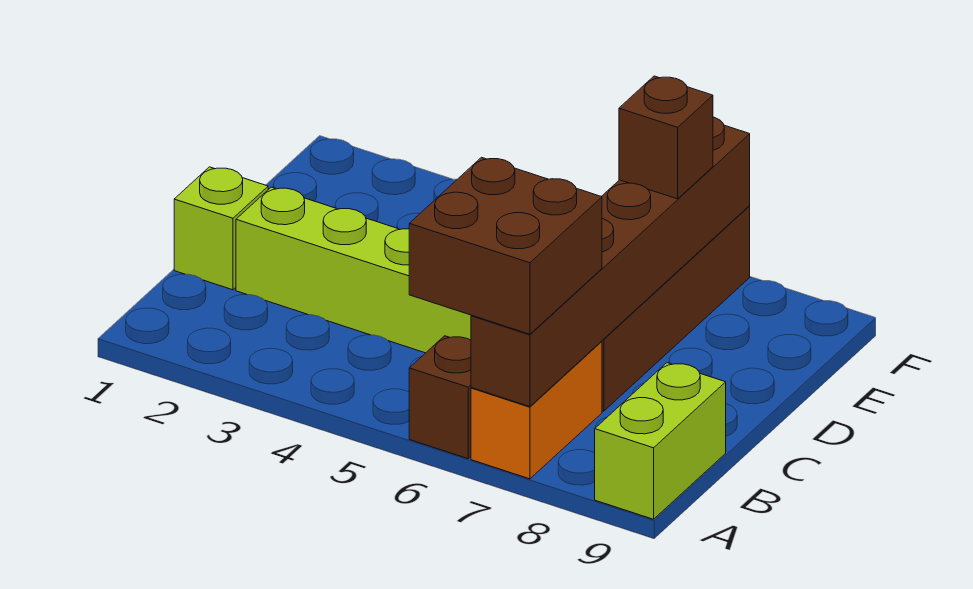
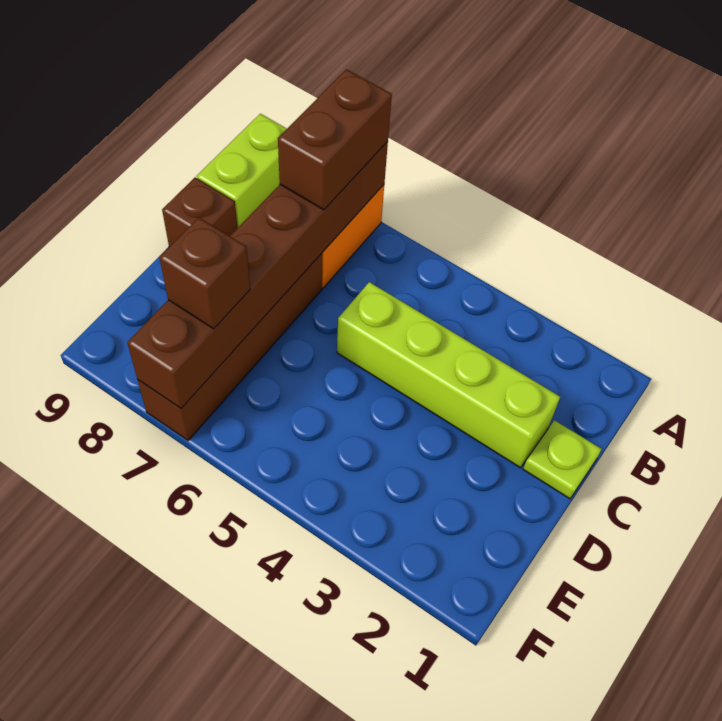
brown 1x1 brick [409,336,471,459] -> brown 1x1 brick moved to [162,178,237,247]
brown 2x2 brick [409,157,602,334] -> brown 1x2 brick [278,69,392,210]
lime 1x1 brick [174,167,268,290] -> lime 1x1 plate [523,420,601,499]

